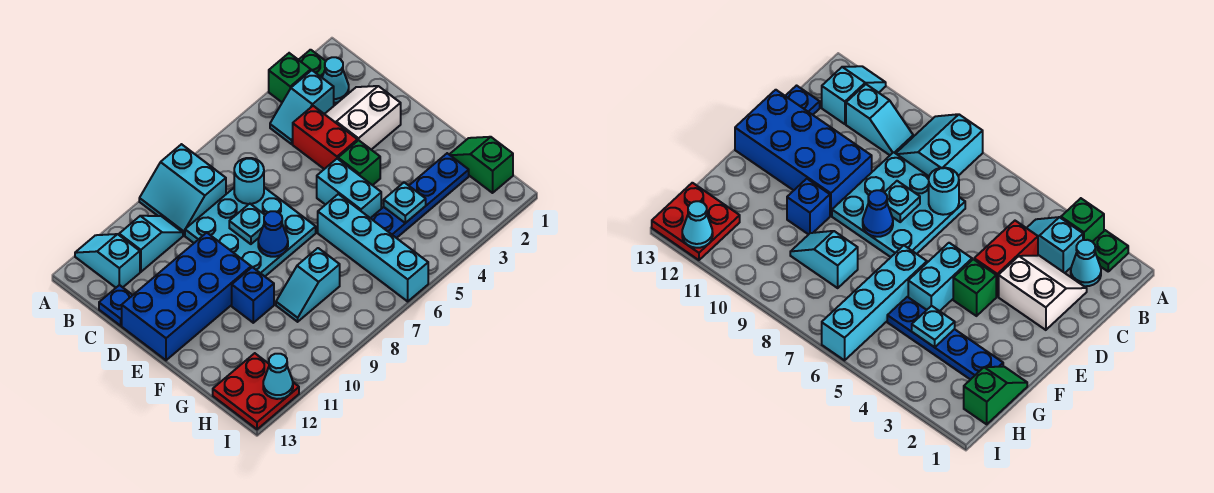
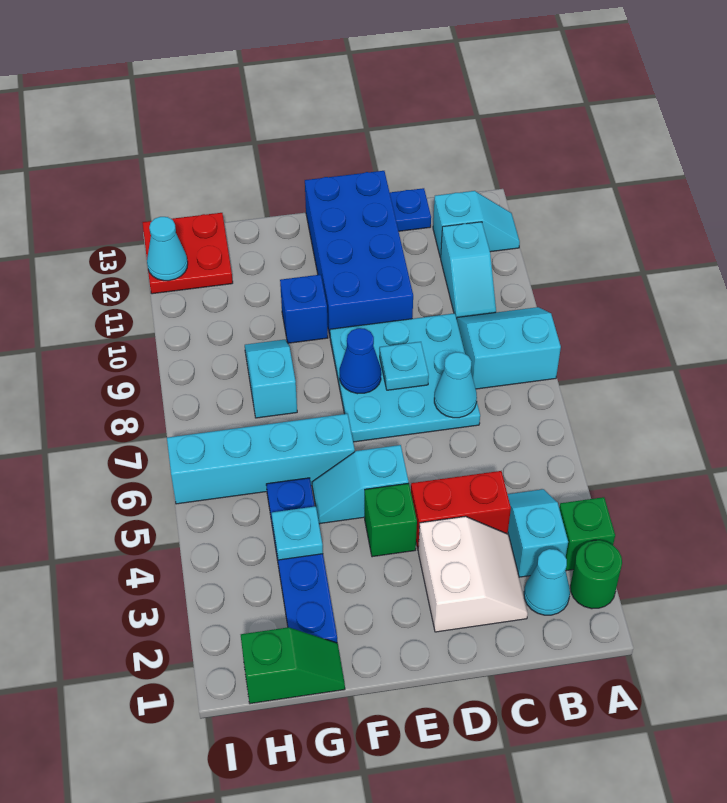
green 1x1 plate [299,50,326,77] -> green 1x1 round brick [570,540,622,609]
cyan 1x1 round brick [234,158,264,204] -> cyan 1x1 cone [434,352,477,418]
cyan 1x2 brick [317,159,381,218] -> cyan 1x2 slope [312,445,409,524]

